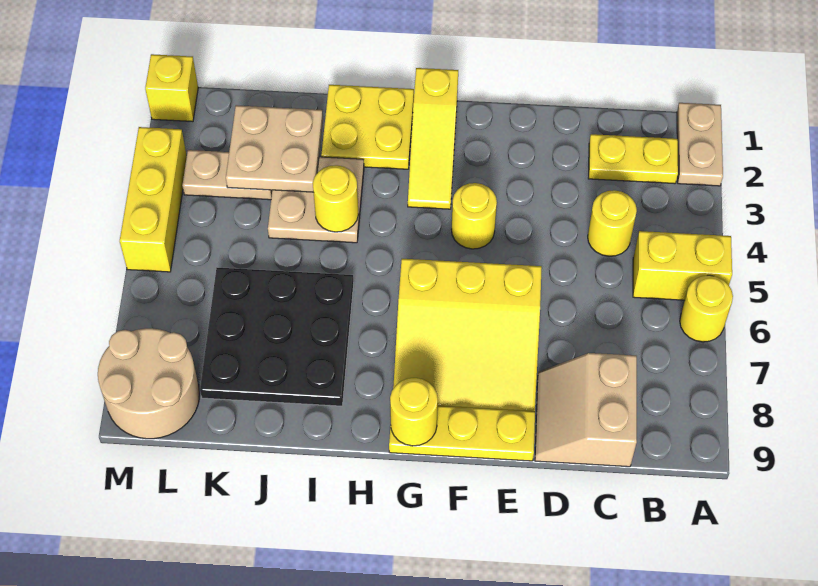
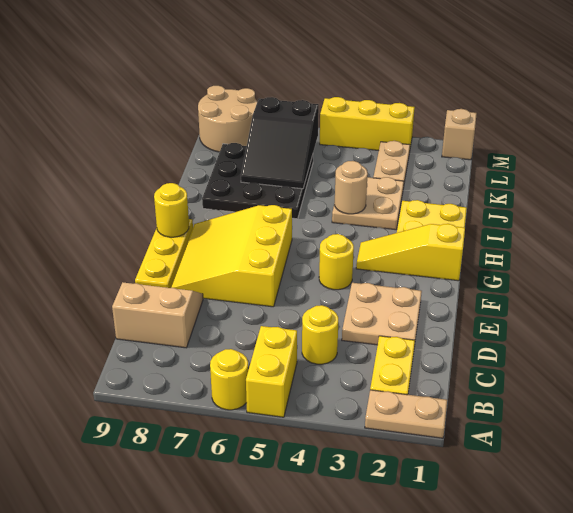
yellow 1x1 round brick [313,165,359,232] -> tan 1x1 round brick [335,161,368,214]
tan 2x2 plate [226,105,323,192] -> tan 2x2 plate moved to [342,283,422,347]
none -> black 2x3 slope [241,97,319,189]
yellow 1x1 brick [145,54,198,122] -> tan 1x1 brick [442,109,477,160]

